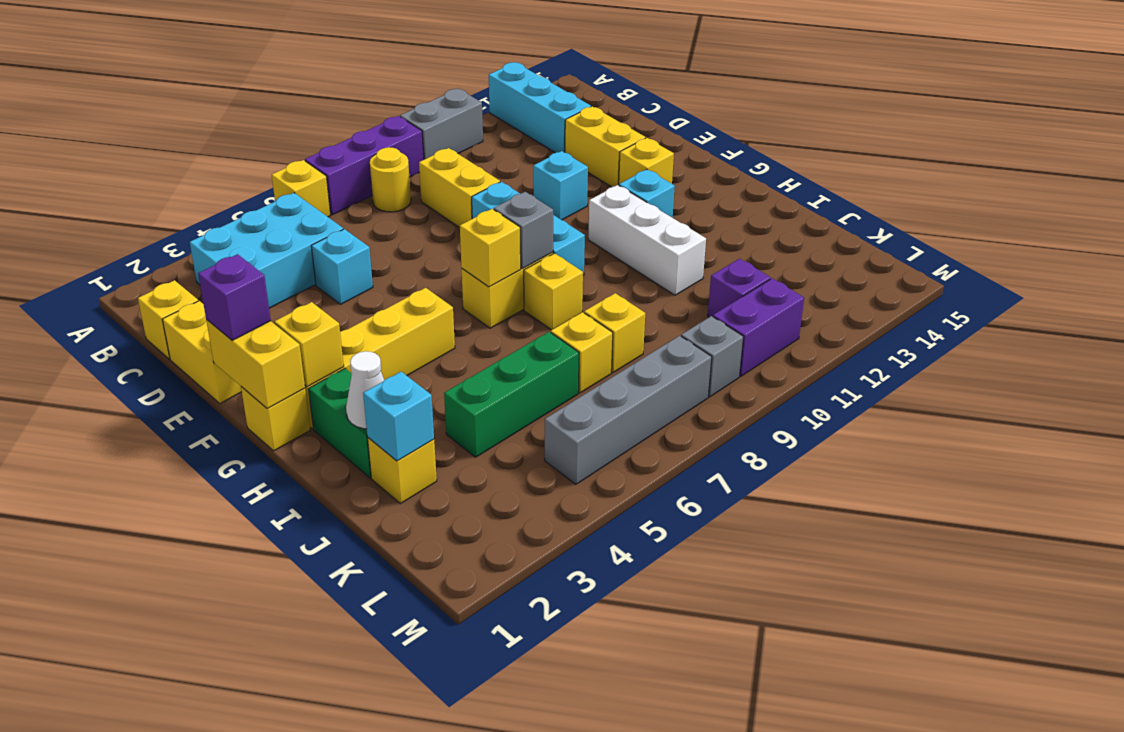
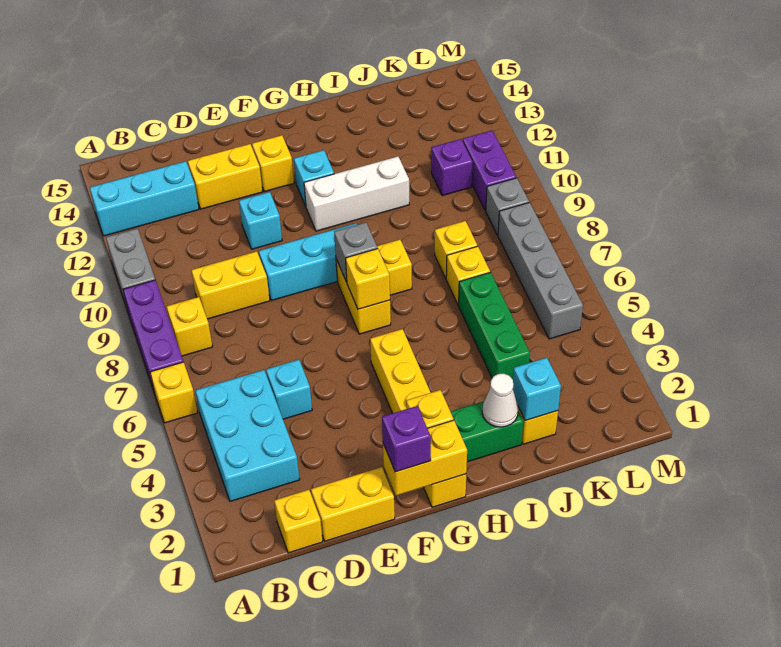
yellow 1x1 round brick [370,147,411,212] -> yellow 1x1 brick [166,297,213,356]

